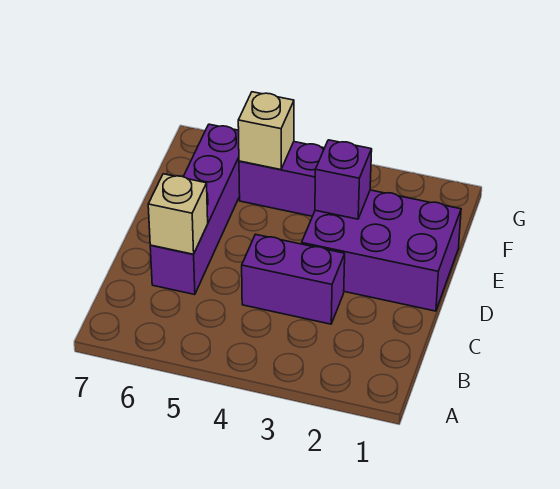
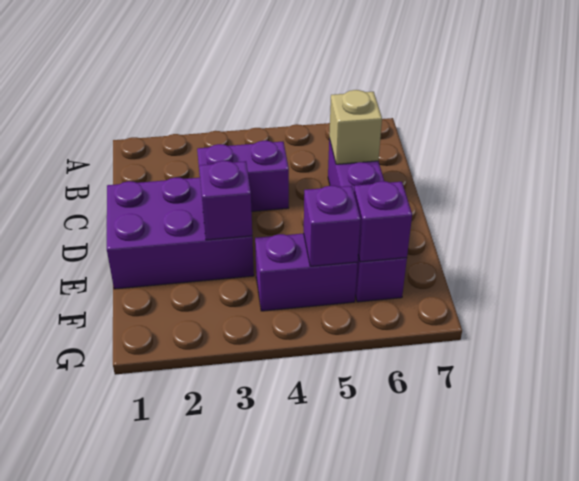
tan 1x1 brick [238,92,294,170] -> purple 1x1 brick [304,186,361,266]
none -> purple 1x1 brick [354,181,412,262]

